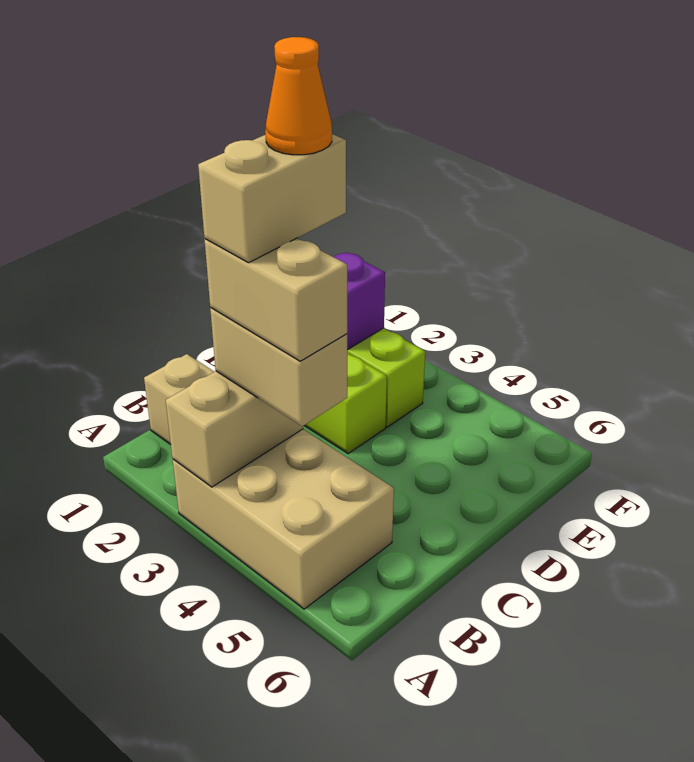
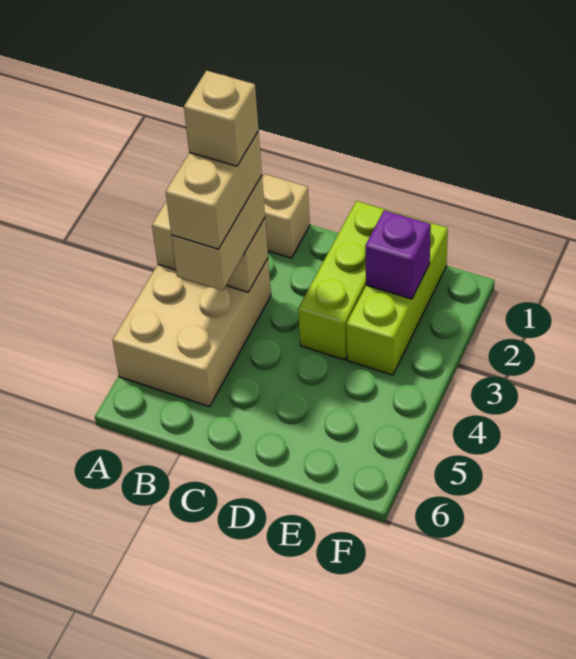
tan 1x2 brick [198,134,346,263] -> tan 1x1 brick [184,71,258,166]
orange 1x1 cone [265,37,332,155] -> none

